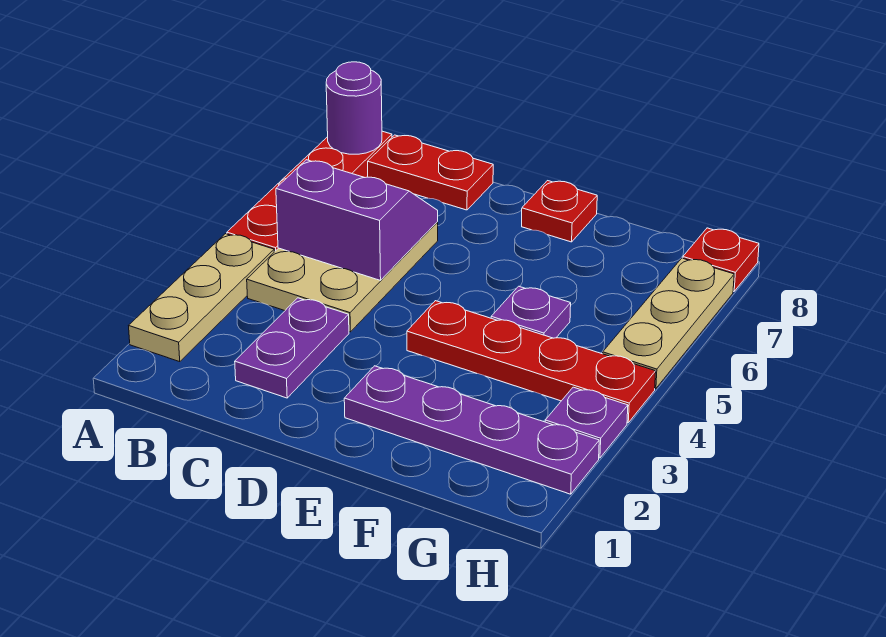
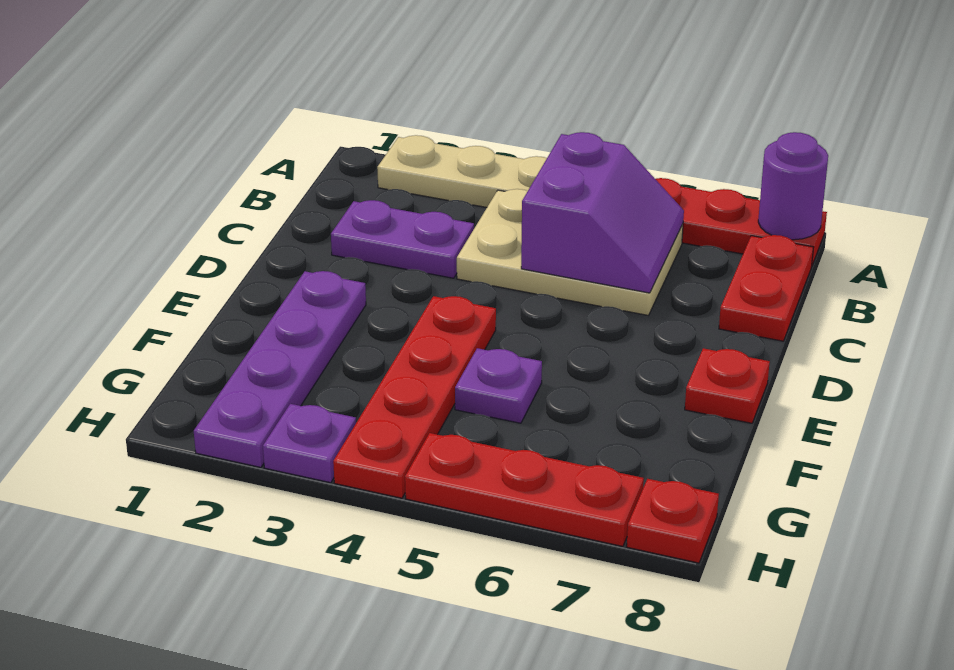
tan 1x3 plate [603,258,734,389] -> red 1x3 plate [405,433,644,546]

